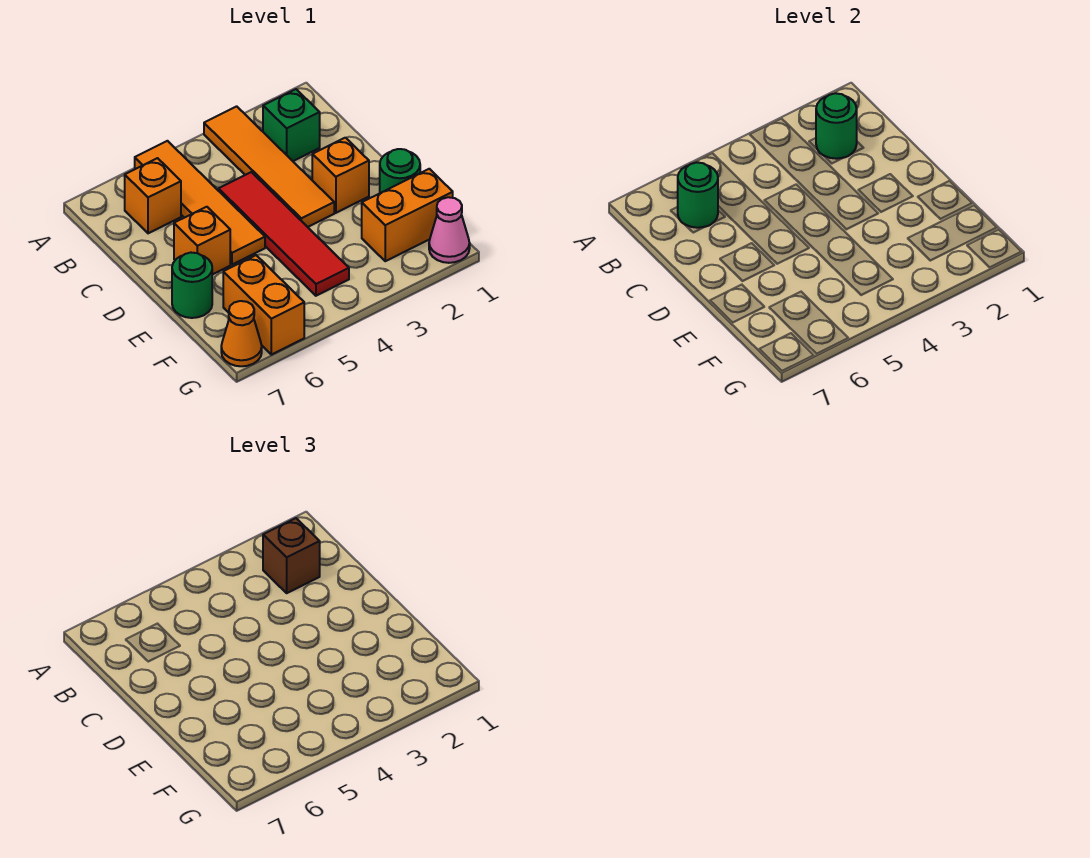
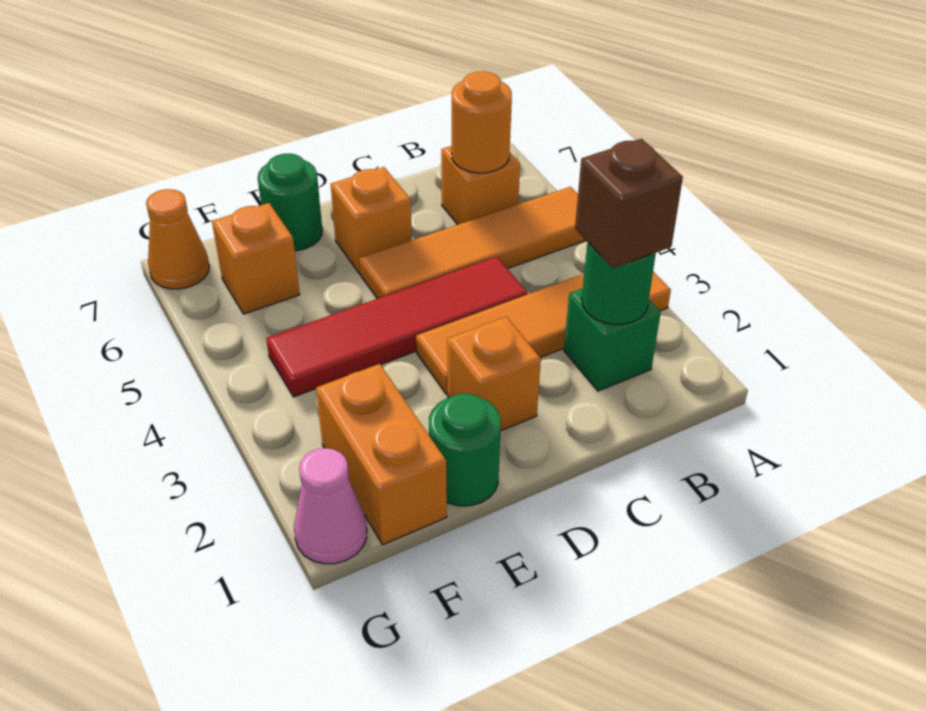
green 1x1 round brick [678,162,718,228] -> orange 1x1 round brick [452,72,512,173]
orange 1x2 brick [223,255,304,355] -> orange 1x1 brick [212,203,300,314]

